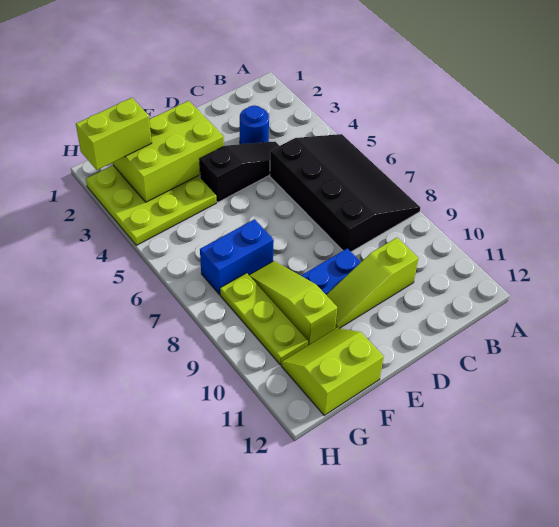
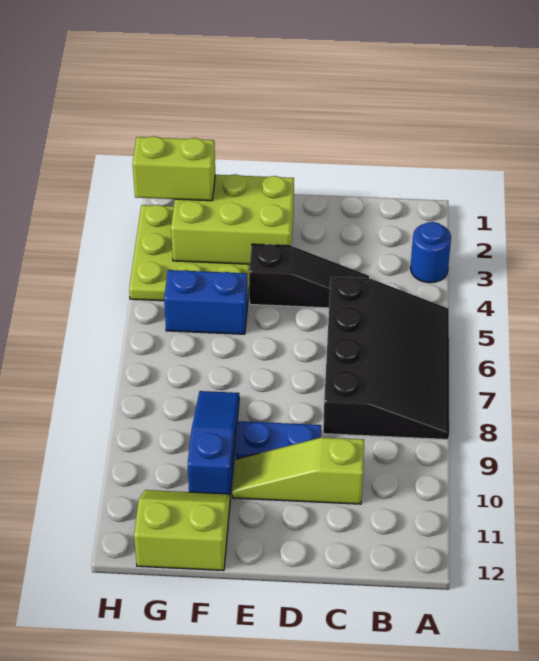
blue 1x1 round brick [240,106,269,144] -> blue 1x1 round brick moved to [410,222,451,283]
blue 1x2 brick [200,219,274,295] -> blue 1x2 brick moved to [164,270,248,334]
lime 1x3 slope [249,261,337,346] -> blue 1x3 slope [188,391,239,498]
lime 1x3 plate [220,273,308,365] -> none

